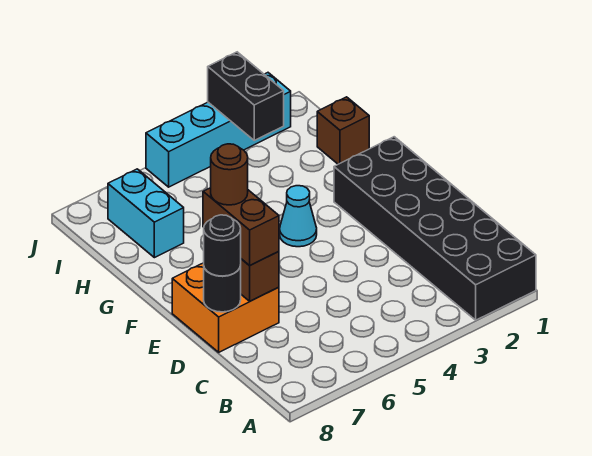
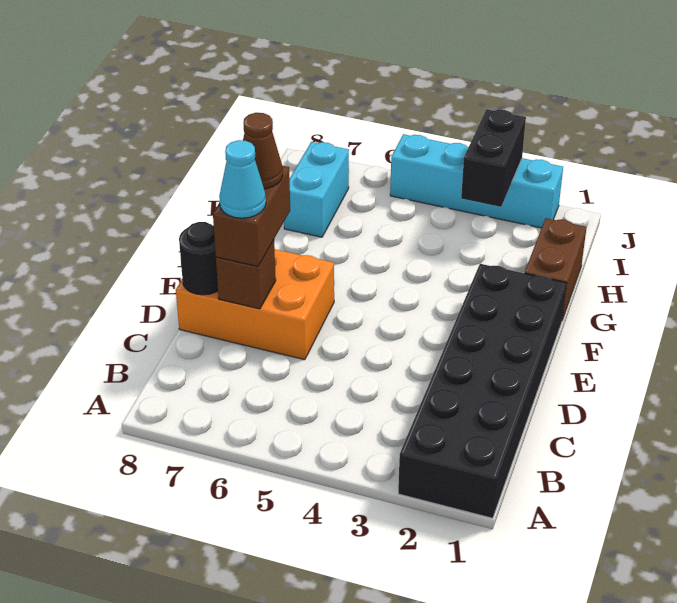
orange 2x2 brick [172,263,279,352] -> orange 2x3 brick [176,249,334,360]
black 1x1 round brick [204,215,241,276] -> none
brown 1x1 round brick [211,144,248,205] -> brown 1x1 cone [243,113,283,189]
cyan 1x1 cone [280,186,317,247] -> cyan 1x1 cone moved to [219,140,266,218]
brown 1x1 brick [317,97,369,164] -> brown 1x2 brick [525,218,587,320]

